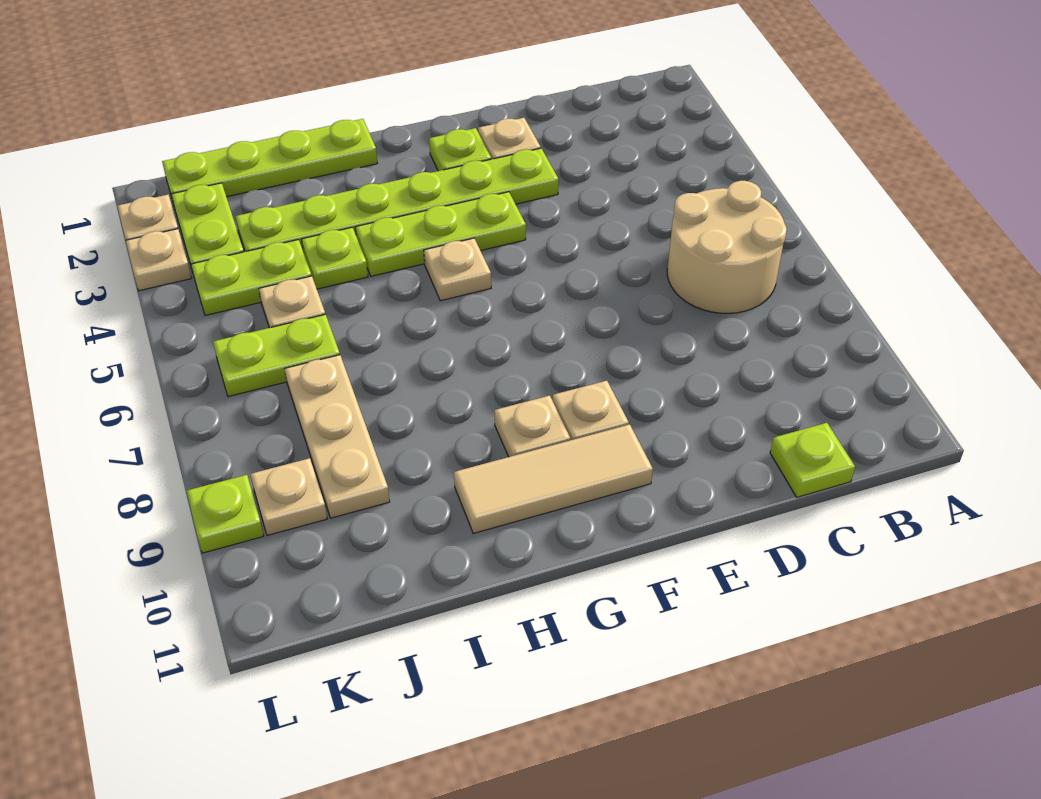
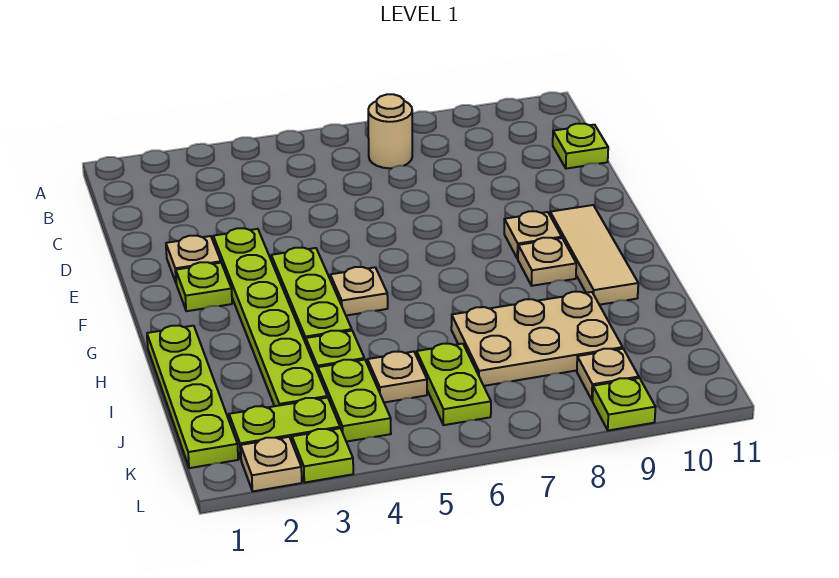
tan 2x2 round brick [667,181,787,313] -> tan 1x1 round brick [368,94,412,168]
tan 1x3 plate [285,355,390,518] -> tan 2x3 plate [451,292,623,386]
tan 1x1 plate [126,229,191,291] -> lime 1x1 plate [292,428,353,483]

